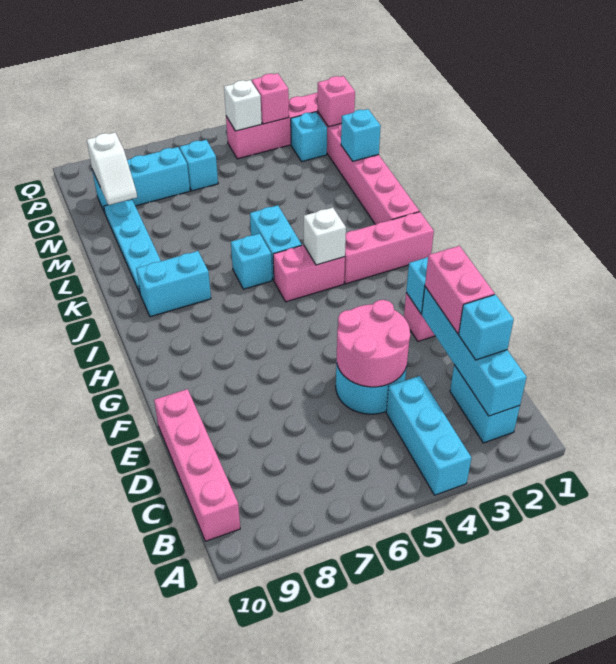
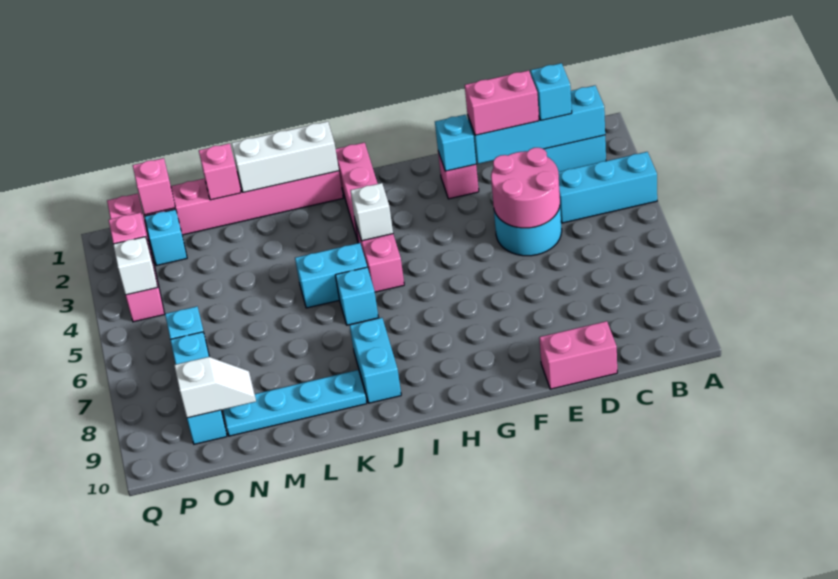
pink 1x4 brick [154,389,240,541] -> pink 1x2 brick [539,321,617,389]
none -> white 1x3 brick [232,121,339,192]
cyan 1x1 brick [341,109,381,161] -> pink 1x1 brick [199,143,241,200]

